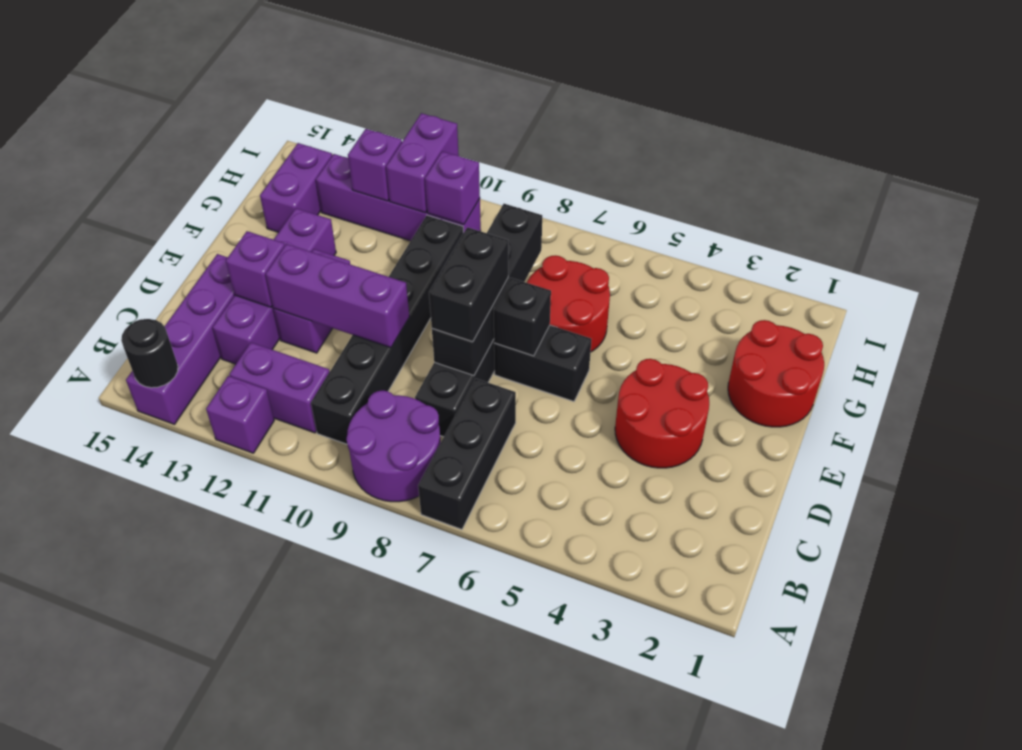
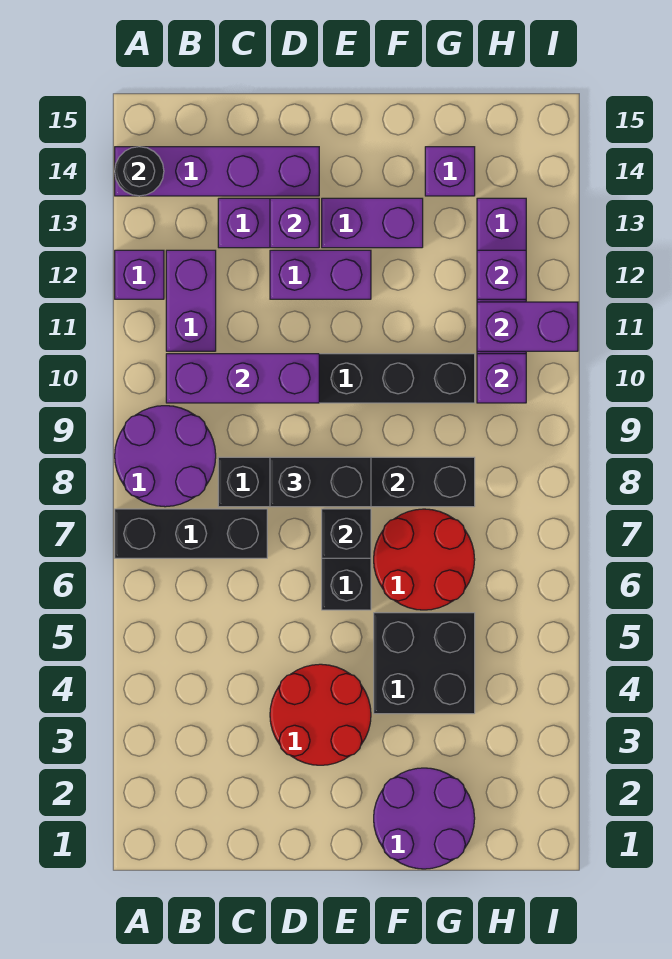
purple 1x3 brick [266,244,409,348] -> purple 1x3 brick turned to [166,354,319,403]
red 2x2 round brick [728,320,824,427] -> purple 2x2 round brick [374,768,475,869]
none -> black 2x2 brick [374,613,475,714]
purple 1x2 brick [260,143,332,232] -> purple 1x1 brick [425,147,475,196]

